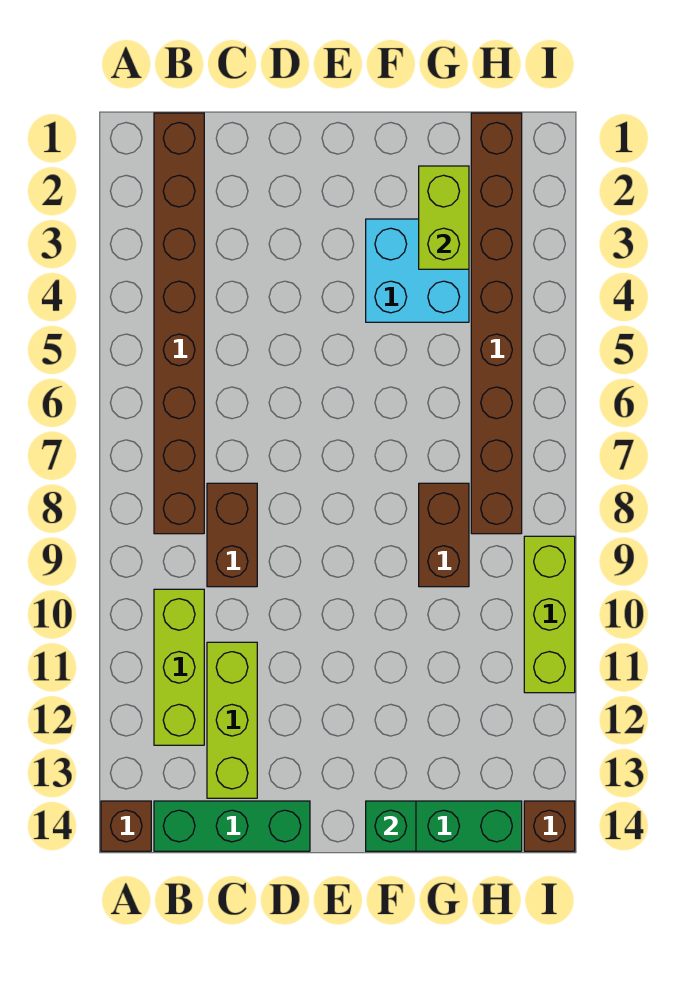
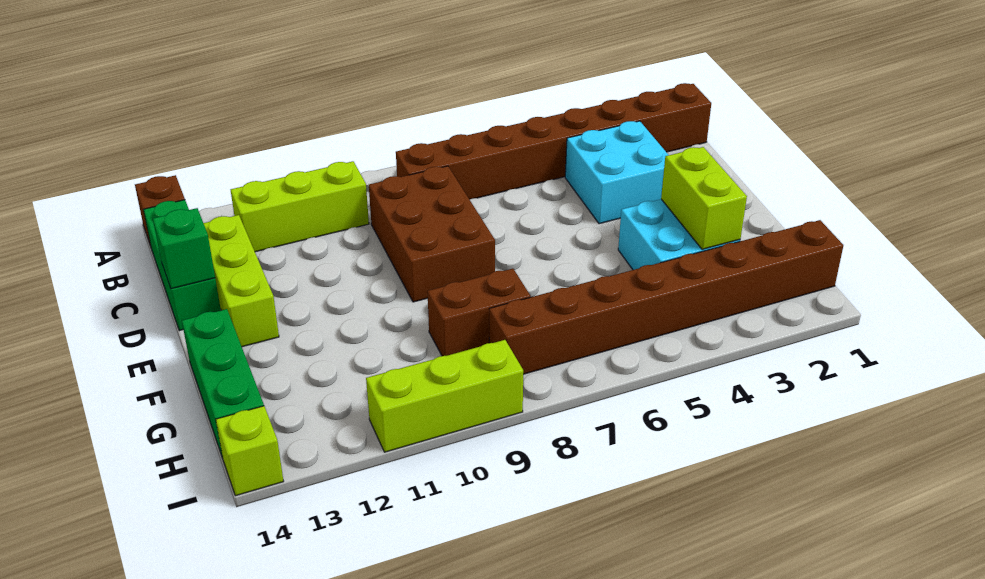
none -> cyan 2x2 brick [565,121,668,224]
brown 1x2 brick [207,483,257,587] -> brown 2x3 brick [369,166,495,302]
lime 1x3 brick [207,642,257,798] -> lime 1x3 brick turned to [204,215,279,347]
green 1x1 brick [366,801,416,851] -> green 1x1 brick moved to [153,208,215,289]
lime 1x2 brick [419,166,469,269] -> lime 1x2 brick turned to [661,147,747,249]
brown 1x1 brick [524,801,575,851] -> lime 1x1 brick [216,406,284,496]

